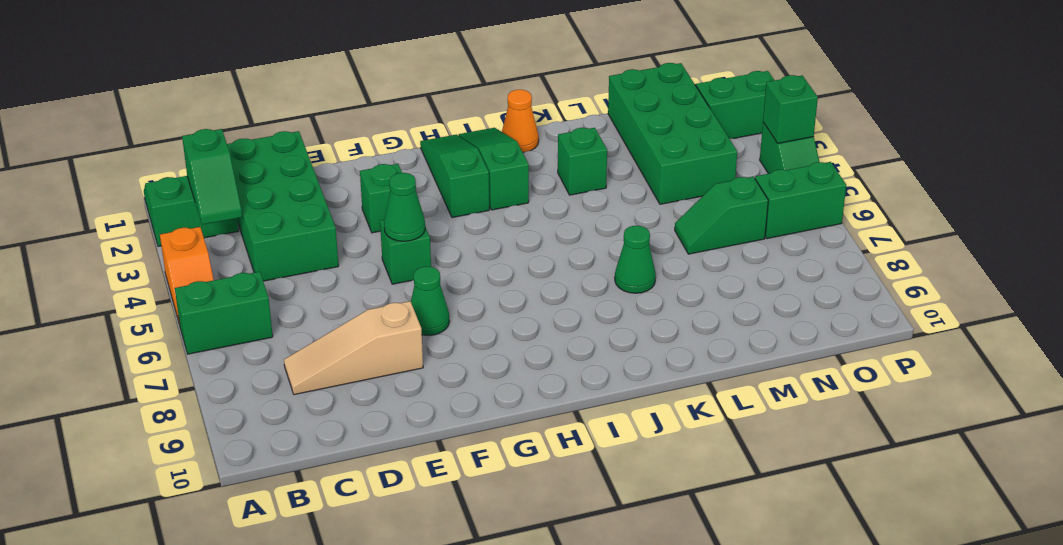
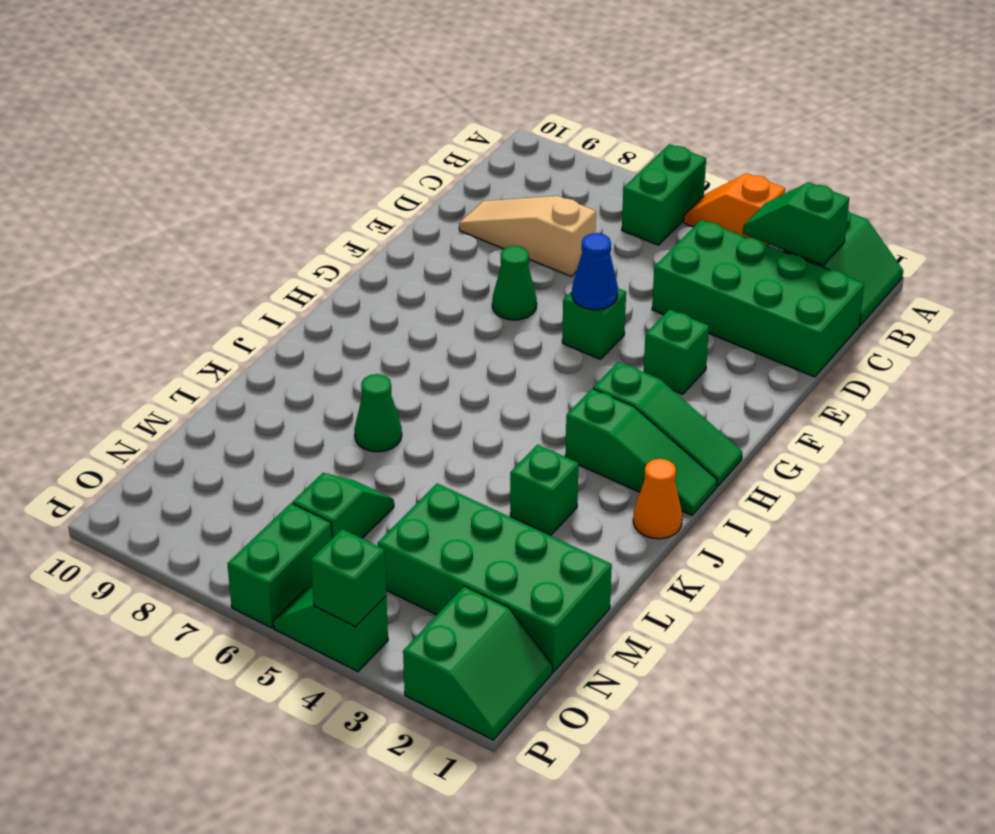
tan 1x3 slope [284,301,423,395] -> tan 1x3 slope turned to [459,196,596,276]
green 1x1 cone [384,173,425,241] -> blue 1x1 cone [572,233,618,310]

